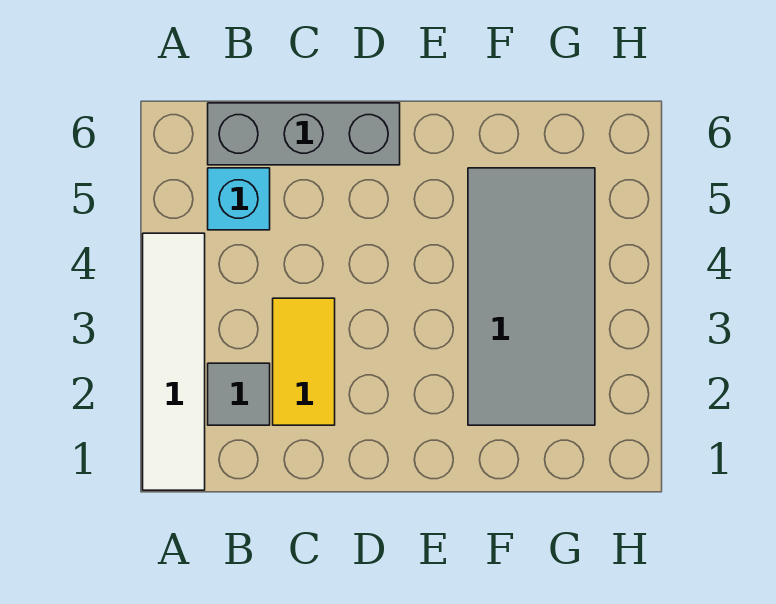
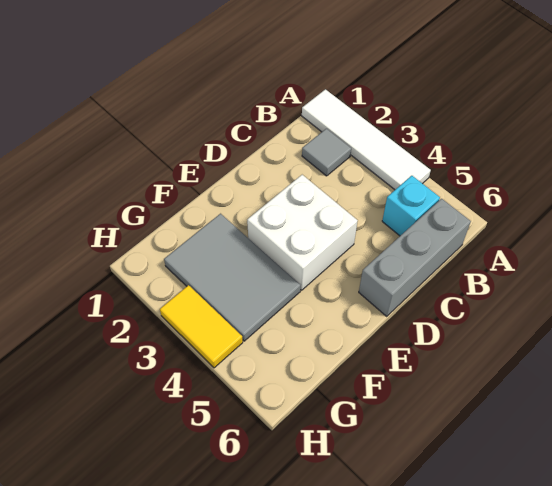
yellow 1x2 tile [273,298,335,425] -> yellow 1x2 tile moved to [160,285,243,368]
none -> white 2x2 brick [247,175,358,290]
grey 2x4 tile [468,168,595,425] -> grey 2x3 tile [164,214,301,341]

